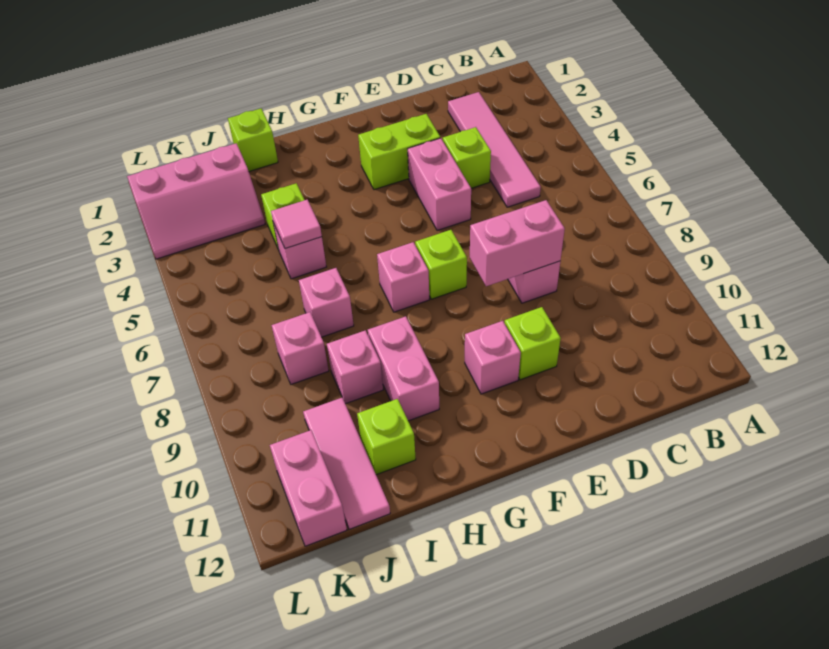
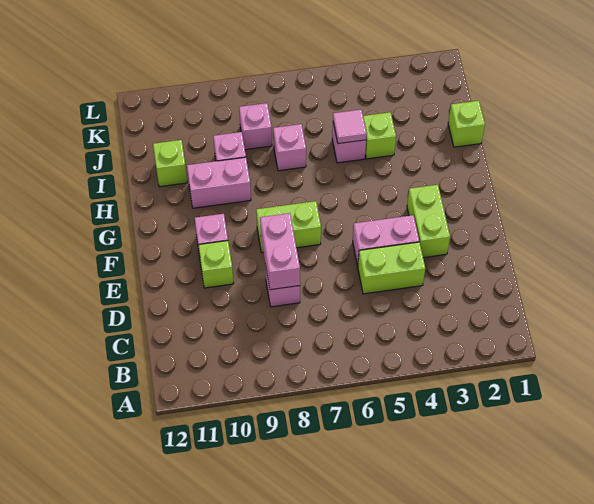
pink 1x4 tile [448,92,541,207] -> none
lime 1x1 brick [443,127,491,188] -> lime 1x2 brick [358,242,425,294]
lime 1x1 brick [415,230,467,299] -> lime 1x2 brick [256,201,321,252]
pink 1x1 brick [377,242,429,312] -> none
pink 2x3 slope [127,143,265,259] -> none
pink 1x3 tile [303,397,390,529] -> none
pink 1x2 brick [270,430,347,546] -> none

